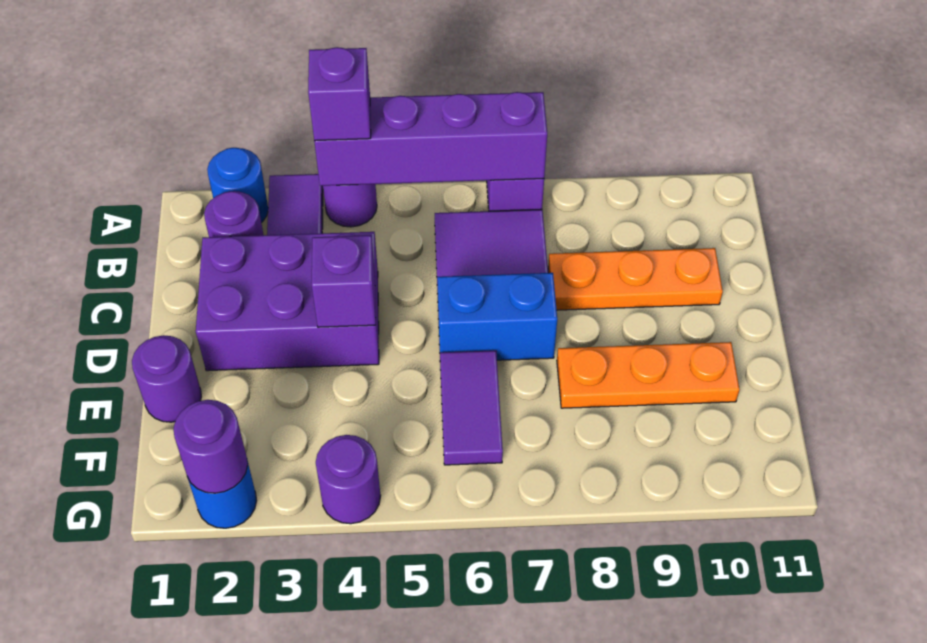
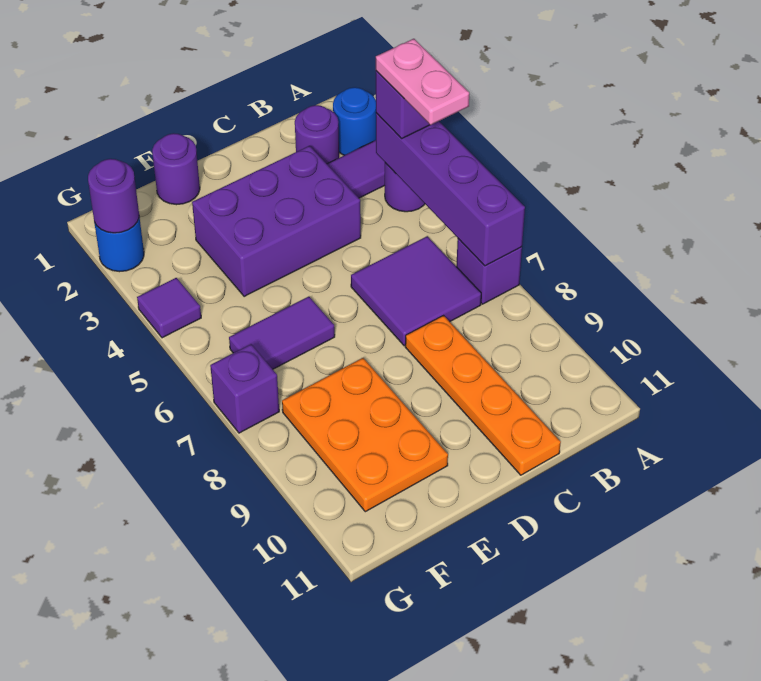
none -> pink 1x2 plate [376,39,469,125]
purple 2x3 brick [196,232,379,371] -> purple 2x3 brick turned to [192,146,361,297]
orange 1x3 plate [548,248,723,310] -> orange 1x4 plate [405,316,561,475]
purple 1x1 brick [312,235,376,327] -> purple 1x1 brick moved to [210,344,279,433]
blue 1x2 brick [437,273,557,360] -> none
orange 1x3 plate [557,342,740,408] -> orange 2x3 plate [282,358,448,512]
purple 1x1 round brick [316,435,381,524] -> purple 1x1 tile [137,278,201,338]

